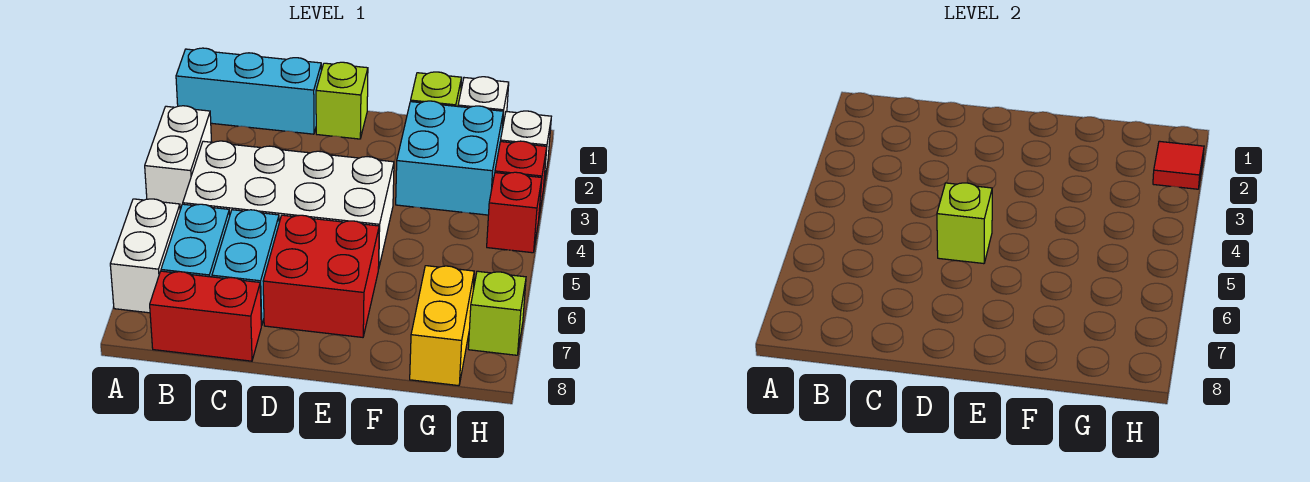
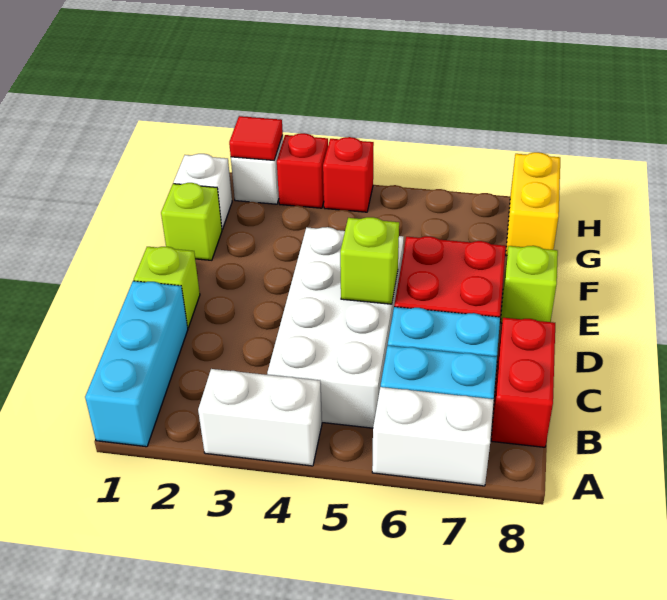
cyan 2x2 brick [396,101,503,215] -> none
yellow 1x2 brick [410,266,474,386] -> yellow 1x2 brick turned to [506,152,560,256]
lime 1x1 brick [468,271,526,355] -> lime 1x1 brick moved to [501,246,558,323]

